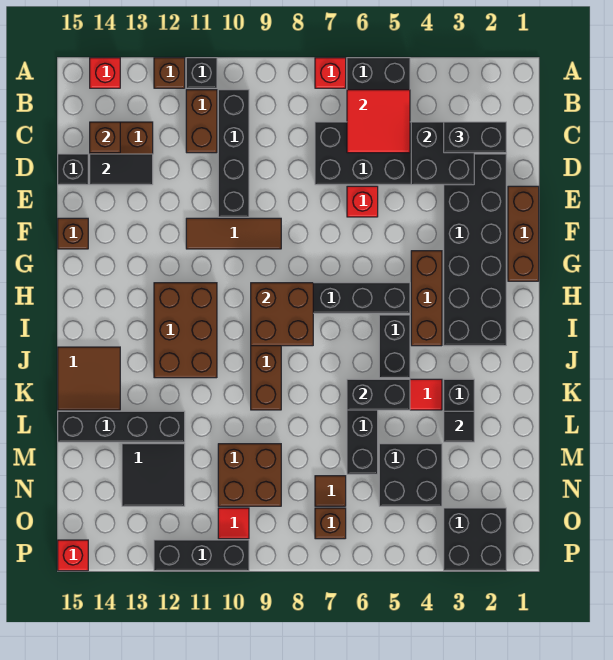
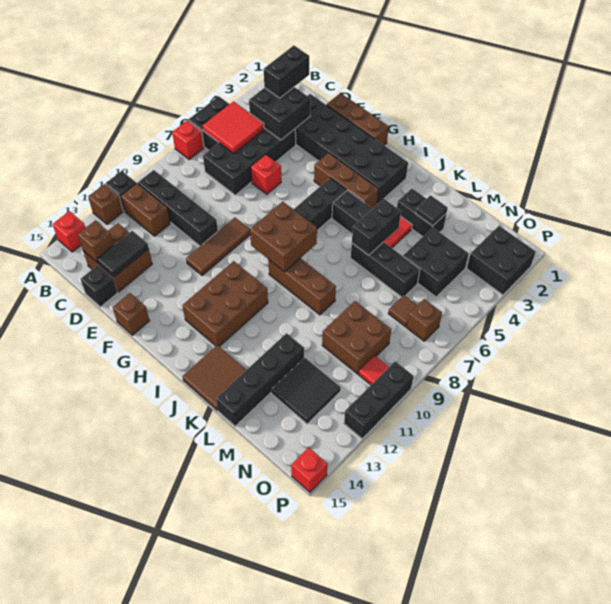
brown 2x3 brick [154,283,217,378] -> brown 2x3 brick turned to [182,261,268,347]

